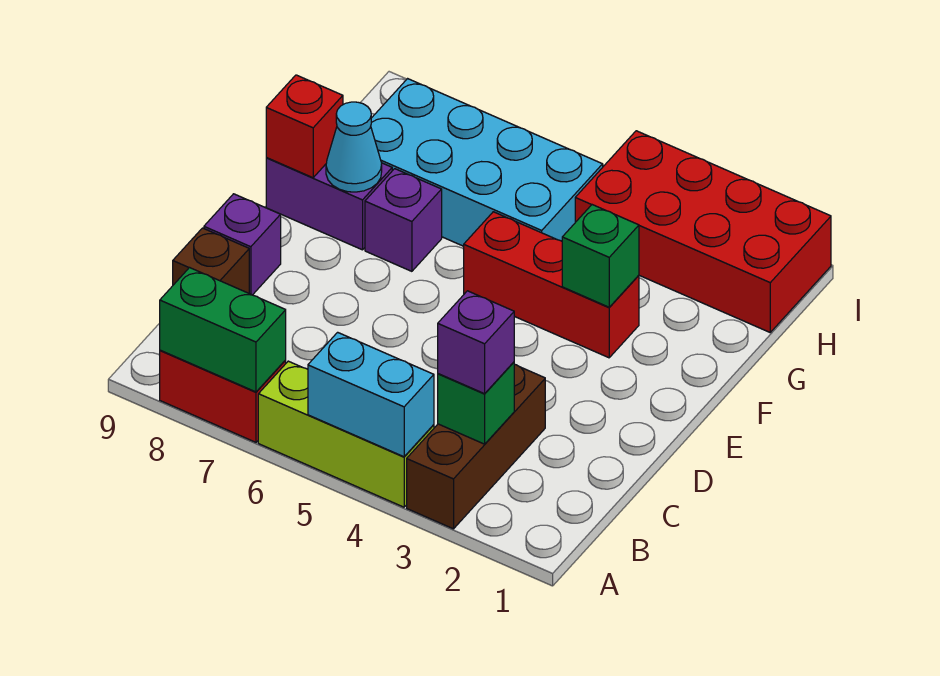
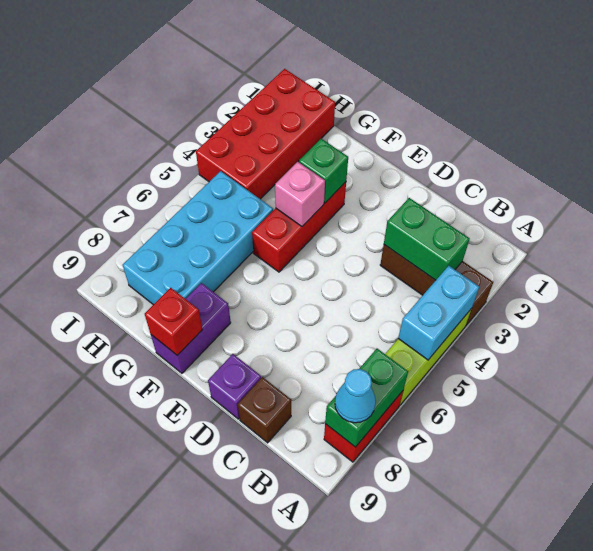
green 1x1 brick [438,362,514,444] -> green 1x2 brick [384,198,470,280]
purple 1x1 brick [438,291,514,394] -> none
none -> pink 1x1 brick [275,162,325,226]
purple 1x1 brick [365,169,442,271] -> none
cyan 1x1 cone [326,102,382,192] -> cyan 1x1 cone moved to [335,369,376,423]

